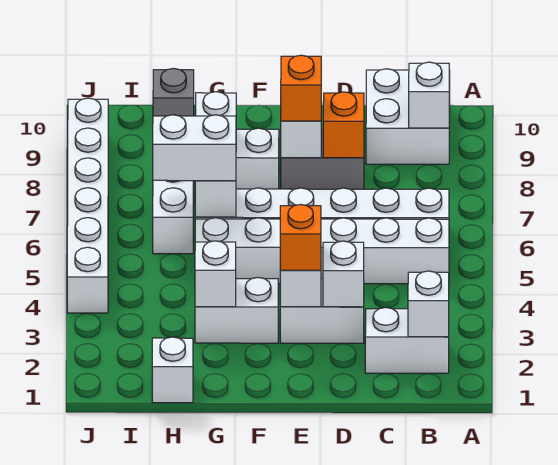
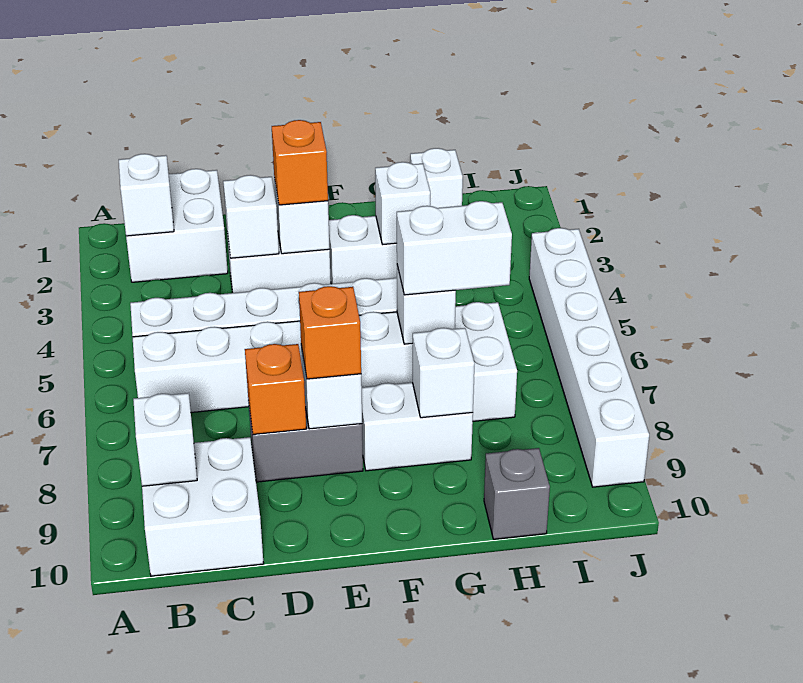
white 1x2 brick [365,308,449,373] -> white 2x2 brick [126,169,228,282]

